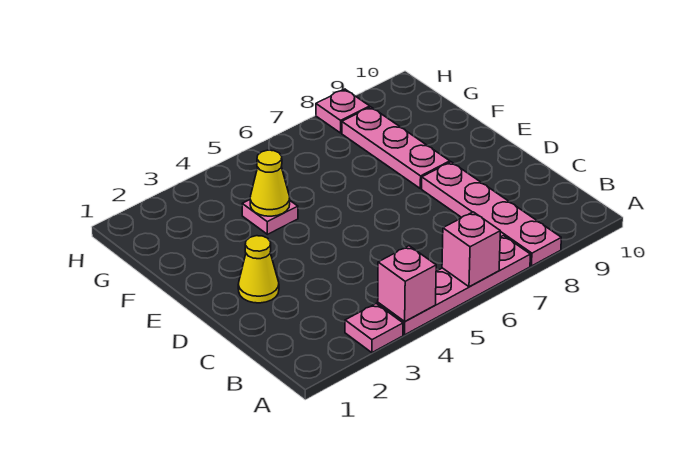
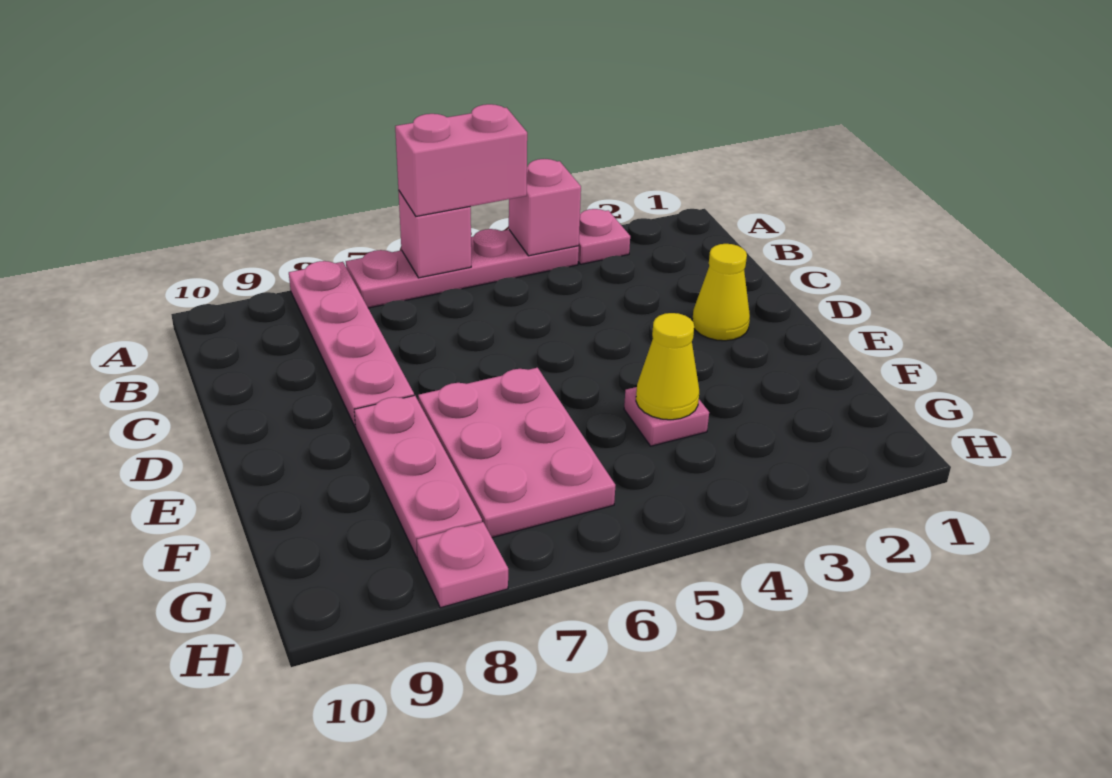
none -> pink 1x2 brick [395,104,527,216]
none -> pink 2x3 plate [418,368,615,538]

